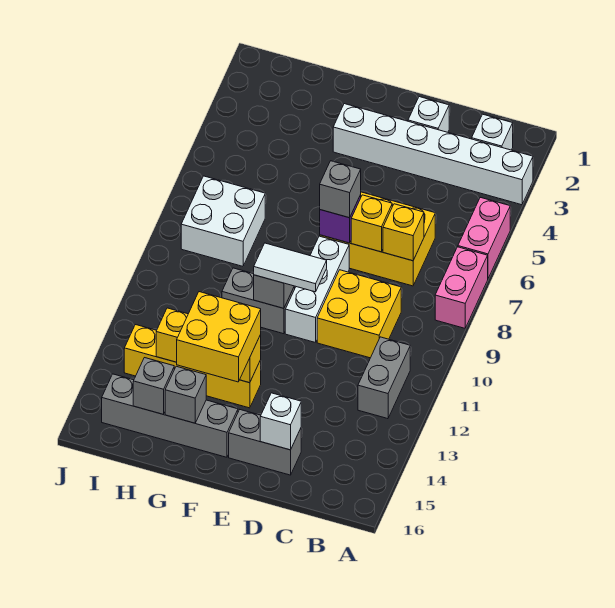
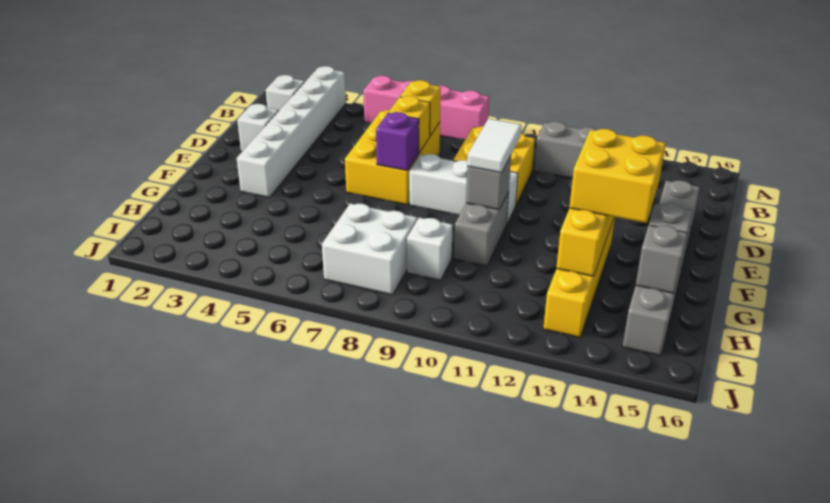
white 1x1 brick [260,393,301,450] -> white 1x1 brick moved to [407,218,453,280]
grey 1x1 brick [320,161,361,218] -> none

